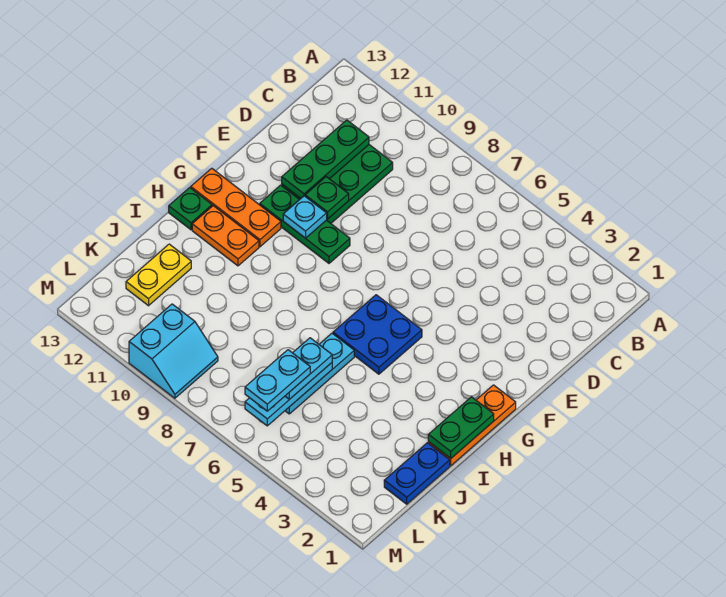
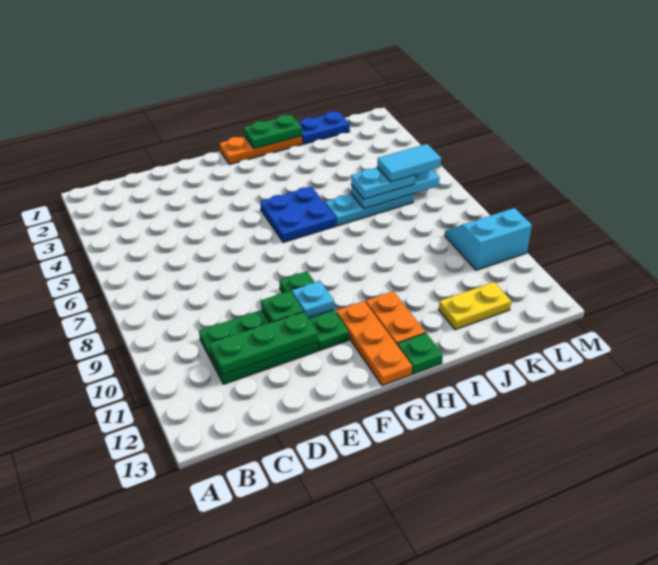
cyan 1x2 plate [245,350,310,411] -> cyan 1x2 tile [377,144,441,182]

